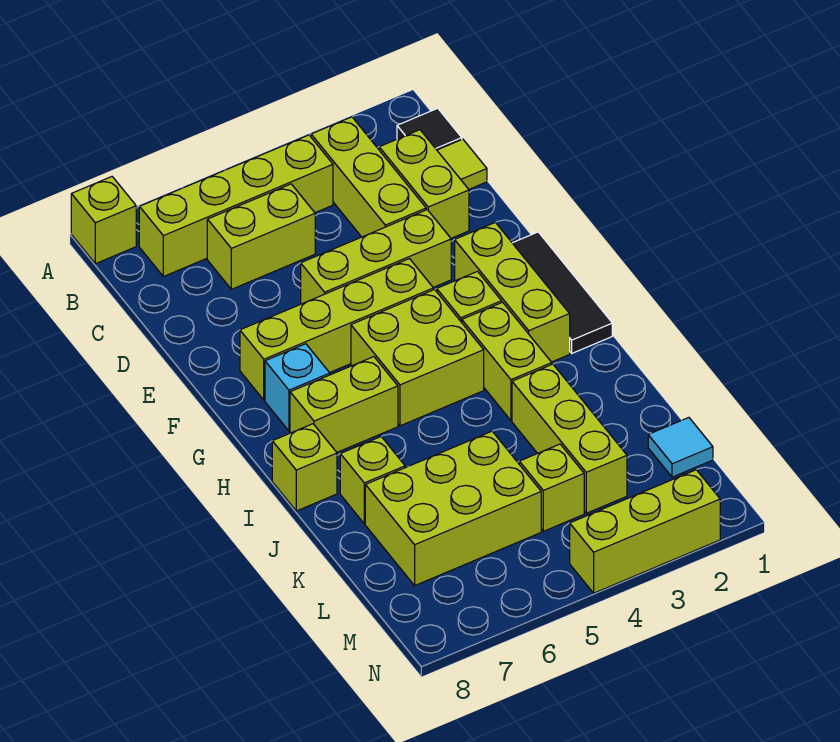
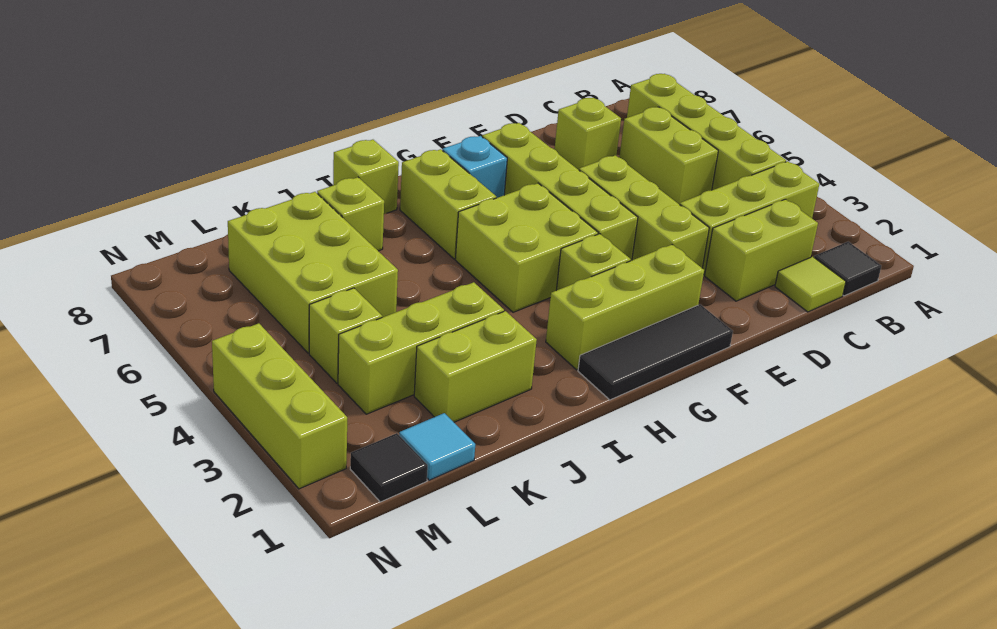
lime 1x1 brick [71,177,136,264] -> lime 1x1 brick moved to [555,98,621,170]
lime 1x2 brick [462,302,552,421] -> lime 1x2 brick moved to [414,311,537,422]
none -> black 1x1 tile [350,433,428,502]

